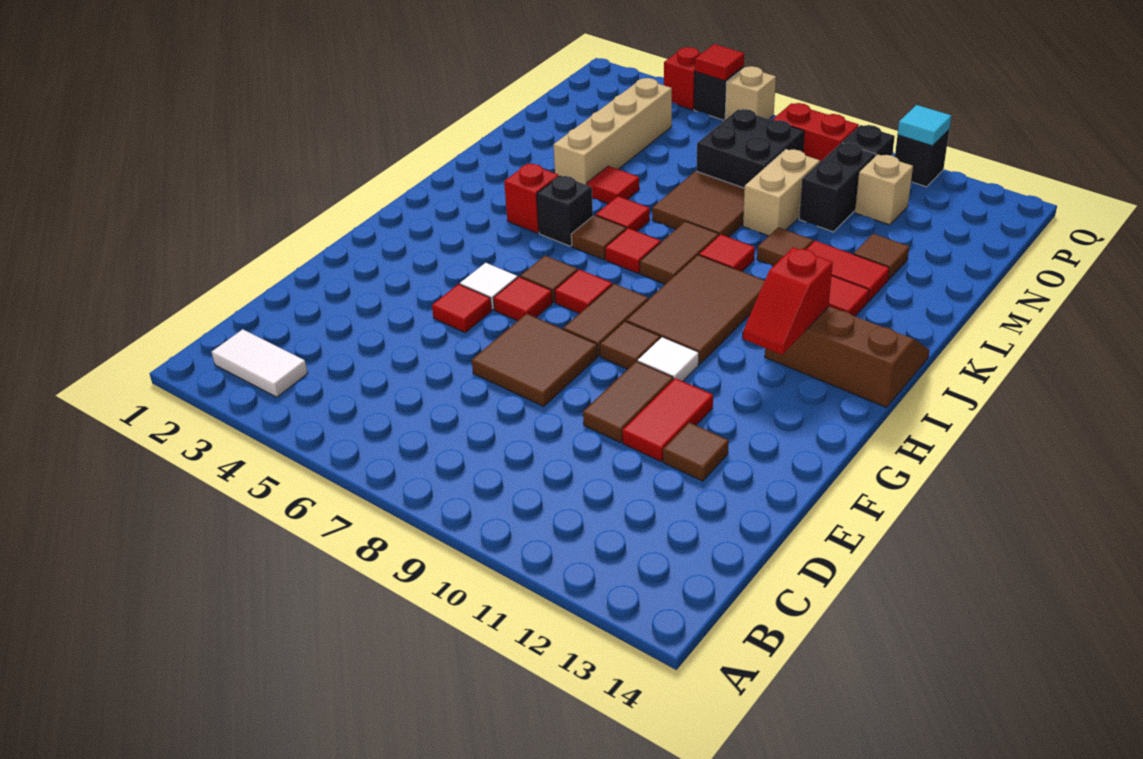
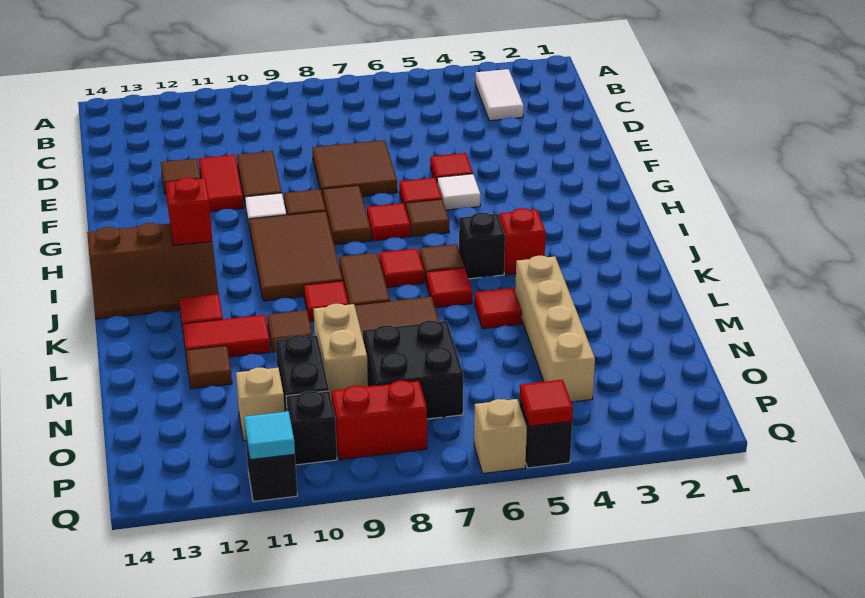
white 1x2 tile [212,329,308,397] -> white 1x2 tile turned to [475,69,524,121]
red 1x1 brick [664,47,701,110] -> none

